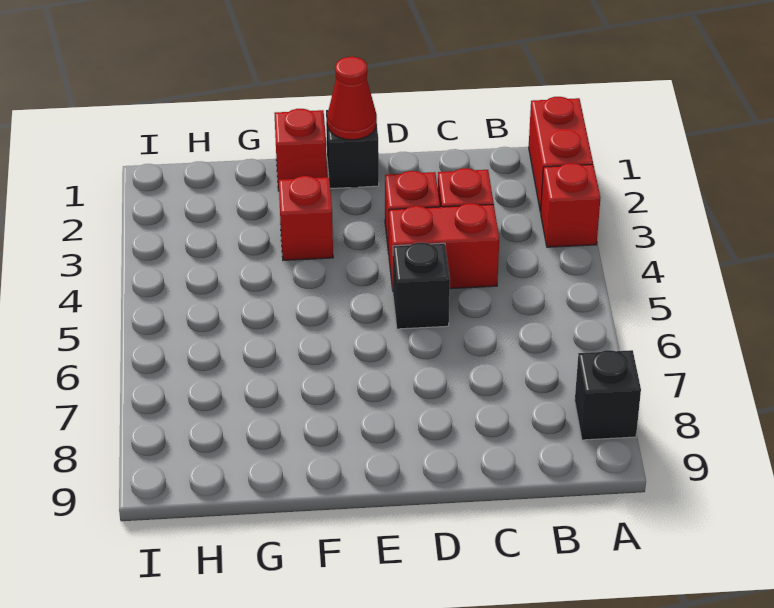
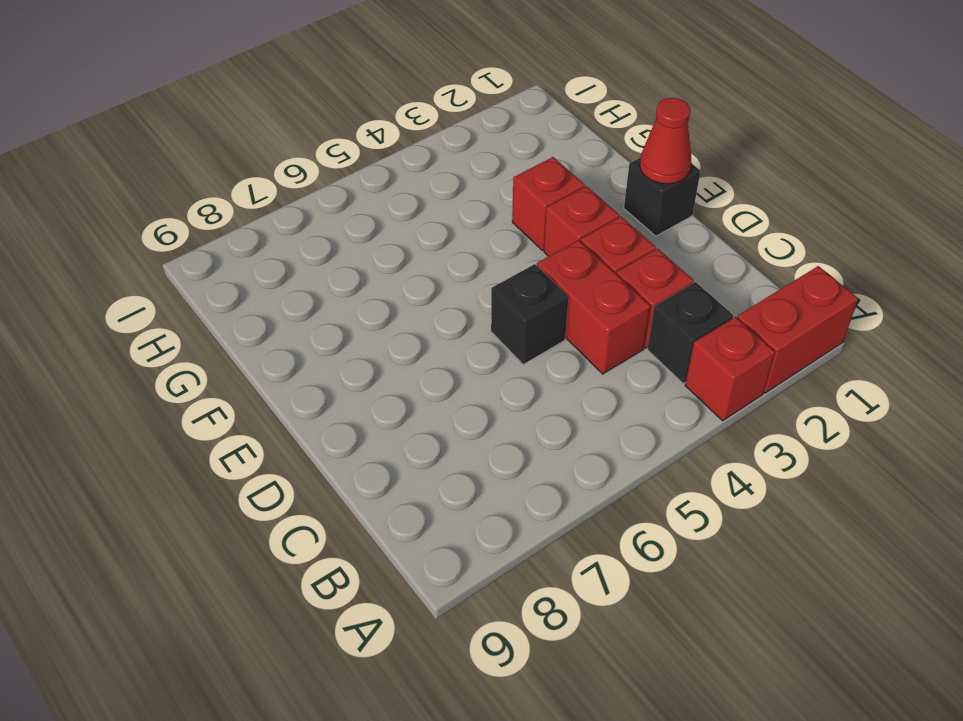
black 1x1 brick [575,350,641,440] -> black 1x1 brick moved to [647,282,733,383]
red 1x1 brick [274,109,327,191] -> red 1x1 brick moved to [544,186,620,256]

